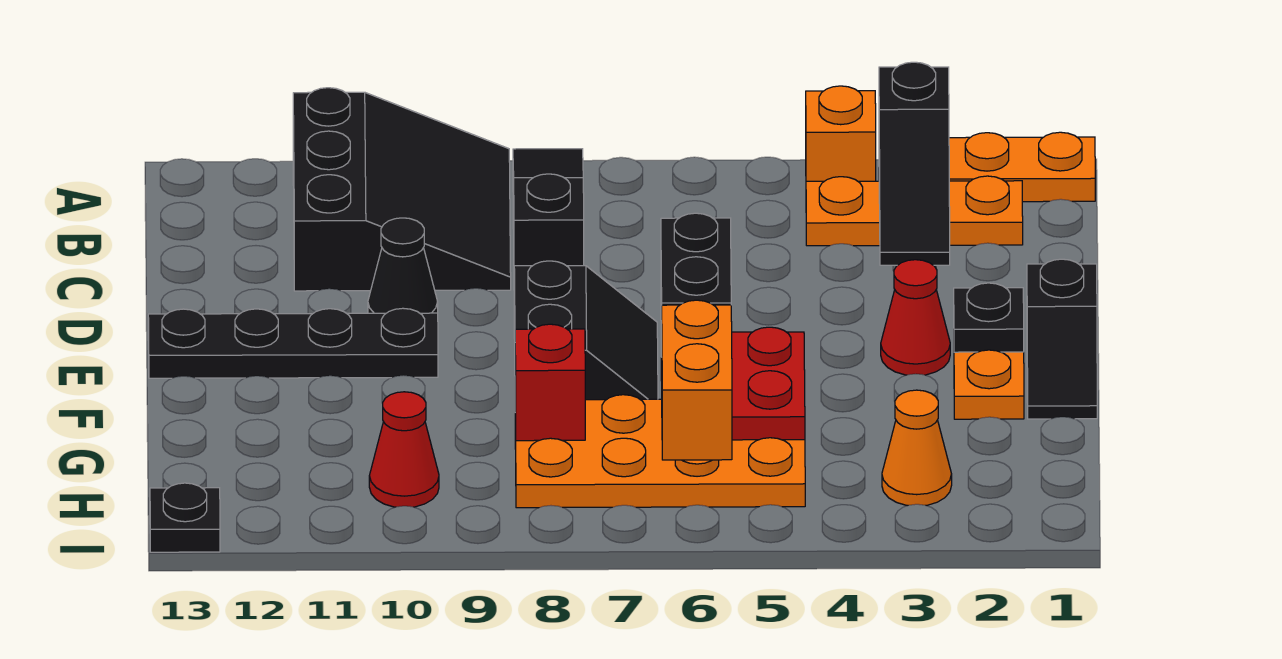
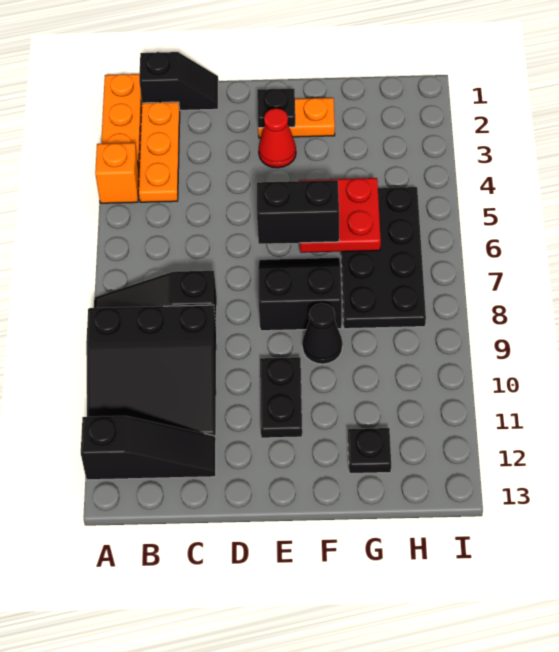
black 1x3 slope [879,62,950,265] -> black 1x3 slope moved to [81,416,216,480]
black 3x3 slope [293,88,511,291] -> black 3x3 slope turned to [86,305,217,438]
black 1x1 cone [368,218,438,313] -> black 1x1 cone moved to [302,303,342,364]
black 1x2 slope [1027,259,1097,419] -> black 1x2 slope moved to [139,52,218,110]
black 1x4 plate [148,308,438,378] -> black 1x2 plate [260,357,302,438]
orange 2x4 plate [515,395,805,508] -> black 2x4 plate [341,187,426,329]
orange 1x2 brick [661,300,732,460] -> none
red 1x1 brick [515,324,585,441] -> none
orange 1x1 cone [882,390,952,505] -> none
red 1x1 cone [369,392,439,507] -> none
black 1x1 plate [150,483,220,552] -> black 1x1 plate moved to [348,428,391,473]

